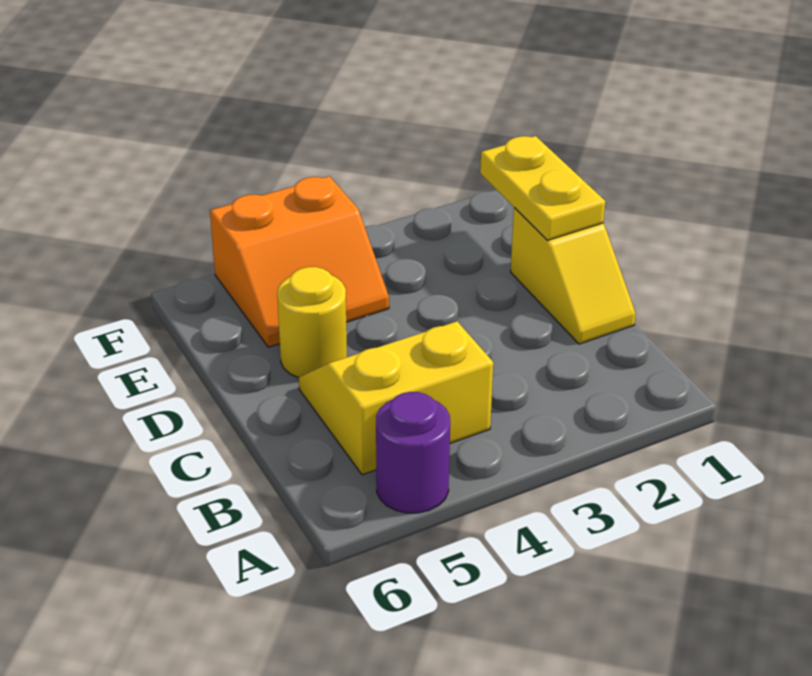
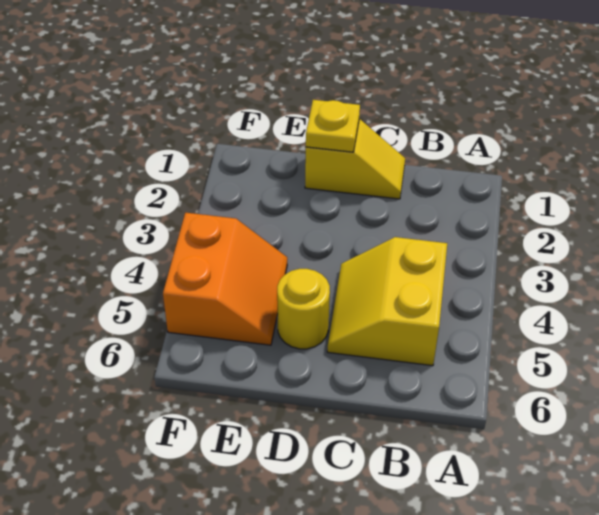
purple 1x1 round brick [376,392,450,513] -> none
yellow 1x2 plate [480,136,605,240] -> yellow 1x1 plate [306,100,360,152]

